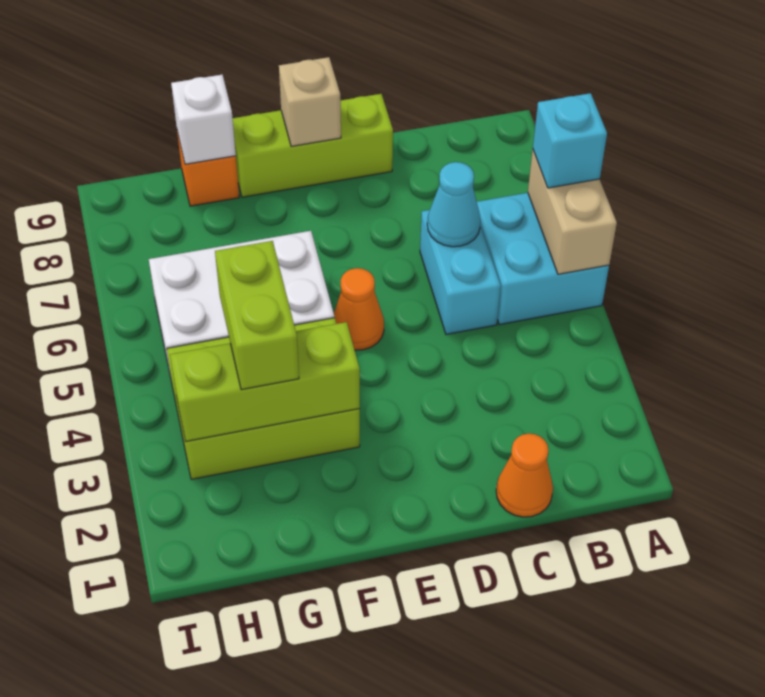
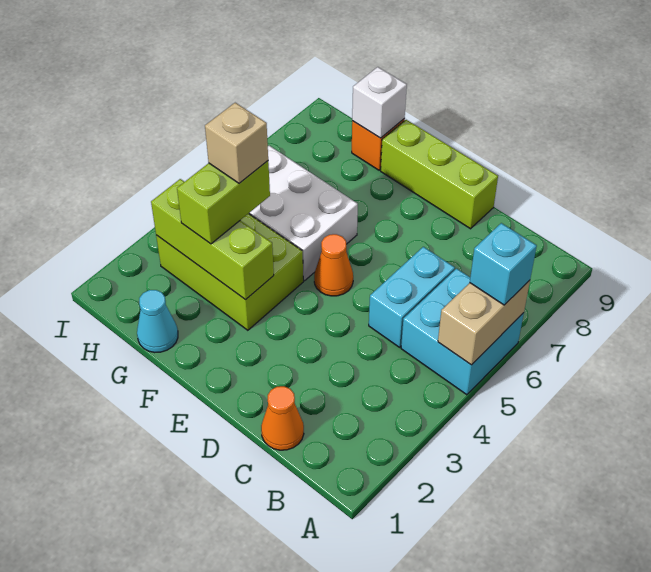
cyan 1x1 cone [427,162,481,247] -> cyan 1x1 cone moved to [137,290,178,353]
tan 1x1 brick [279,57,341,146] -> tan 1x1 brick moved to [205,103,268,183]

